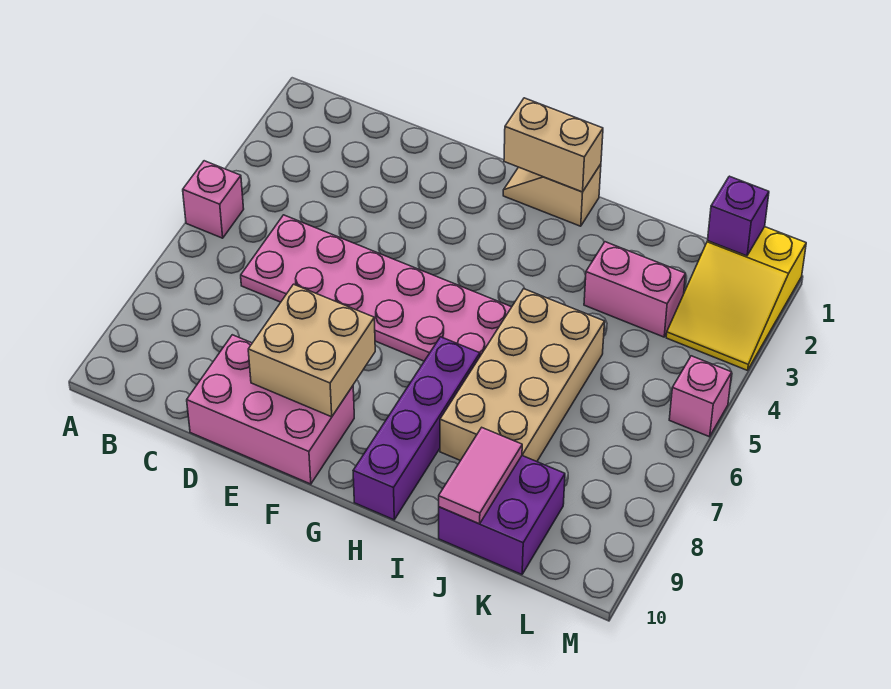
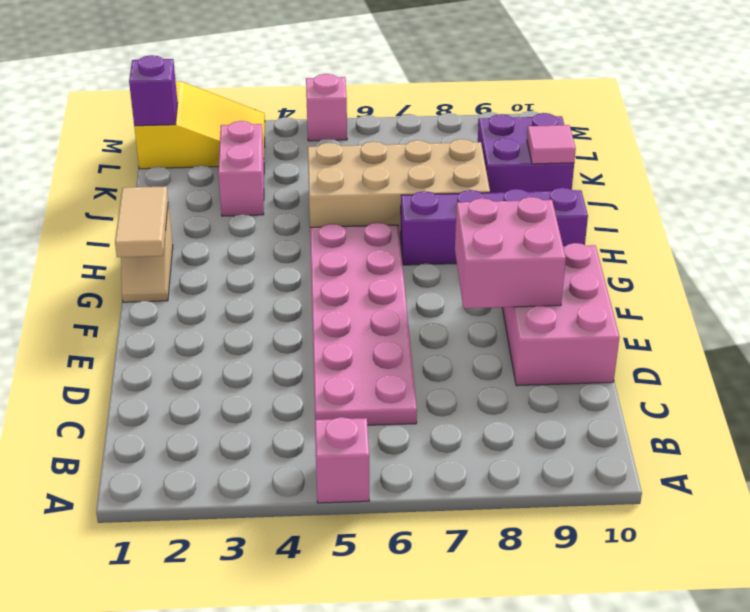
tan 2x2 brick [248,284,375,417] -> pink 2x2 brick [455,197,566,308]
tan 1x2 brick [504,98,603,192] -> tan 1x2 tile [115,186,168,257]
pink 1x2 tile [439,428,522,524] -> pink 1x1 tile [527,125,576,164]

